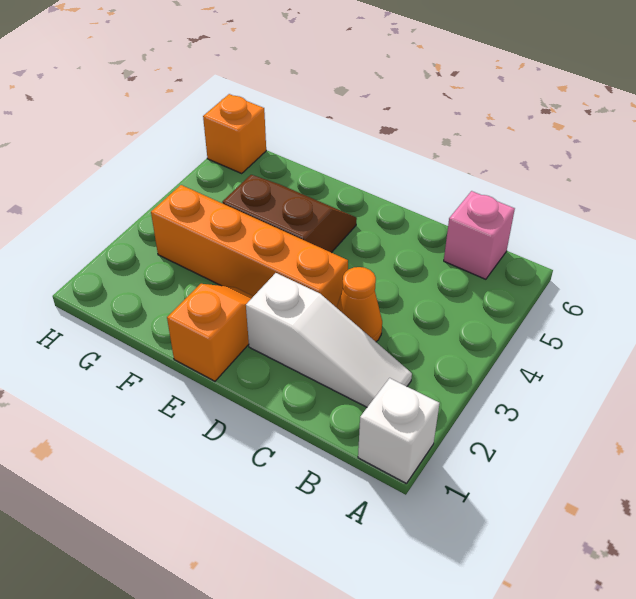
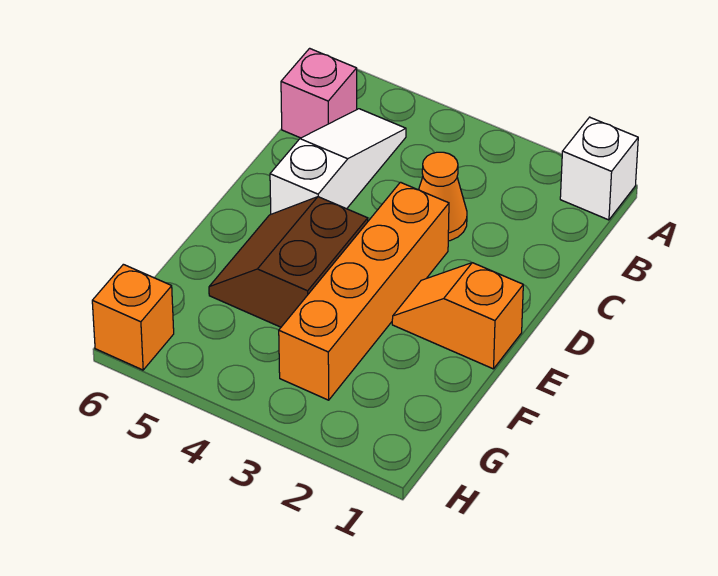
white 1x3 slope [246,273,412,407] -> white 1x3 slope moved to [270,109,406,214]

